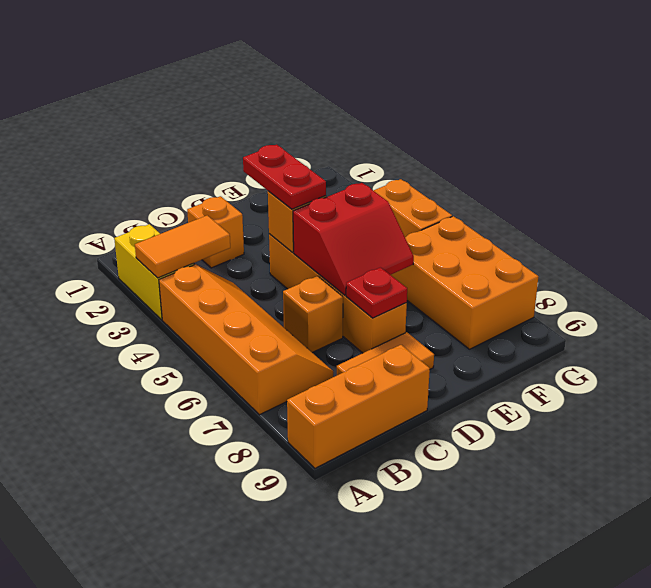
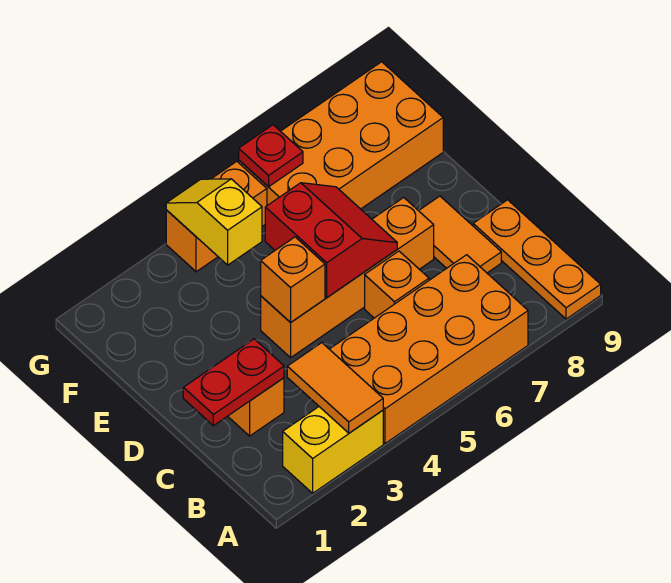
orange 2x4 slope [159,264,333,415] -> orange 2x4 brick [330,255,528,443]
orange 1x3 brick [287,345,430,468] -> orange 1x3 plate [473,200,601,319]
red 1x2 plate [243,145,326,209] -> red 1x2 plate moved to [183,339,284,426]
red 1x1 plate [346,267,407,318] -> red 1x1 plate moved to [239,125,303,187]
none -> yellow 1x2 slope [166,179,262,265]
orange 2x3 brick [391,216,538,349] -> orange 2x4 brick [239,62,443,209]

